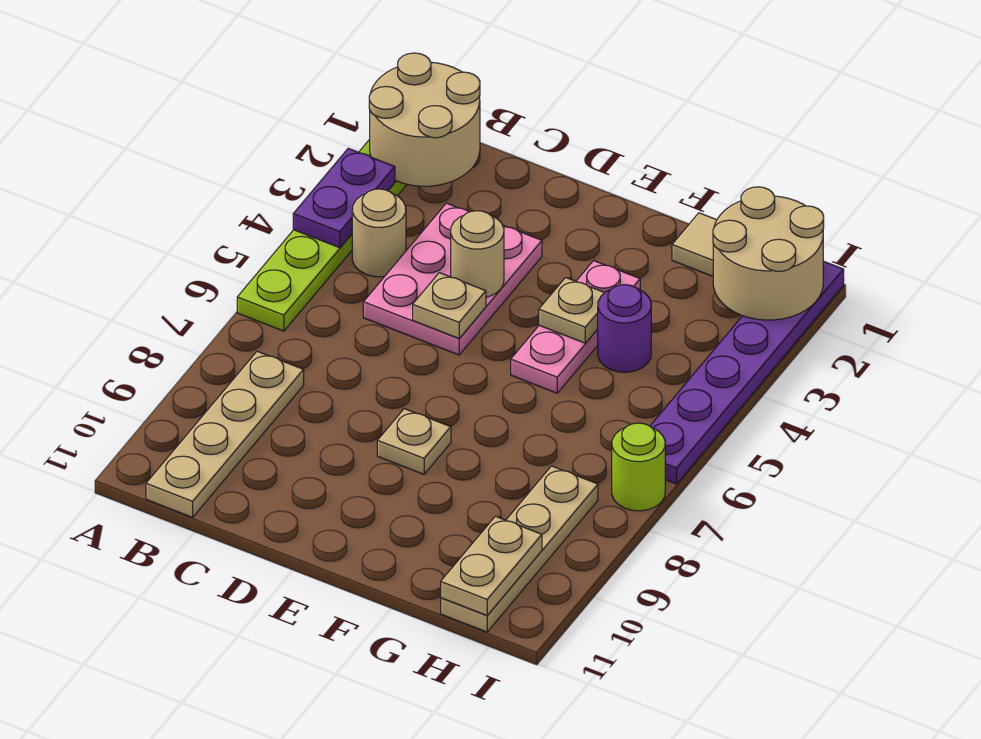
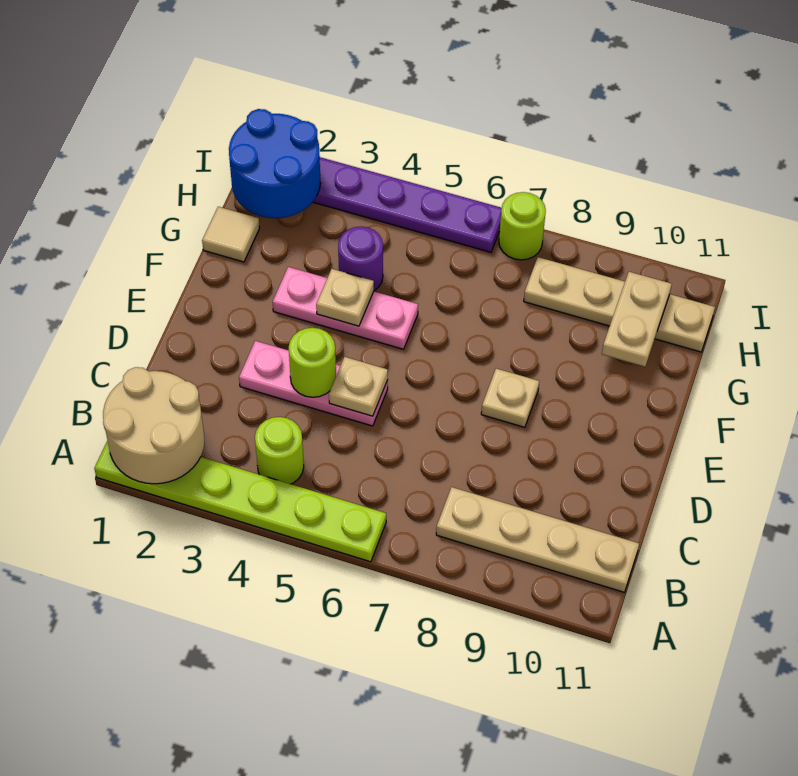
purple 1x2 plate [293,148,395,248] -> none
tan 1x1 round brick [352,189,406,277] -> lime 1x1 round brick [255,417,304,484]
pink 2x3 plate [363,203,542,355] -> pink 1x3 plate [239,341,388,426]
tan 1x1 round brick [451,211,504,297] -> lime 1x1 round brick [289,328,336,397]
tan 2x2 round brick [713,187,824,320] -> blue 2x2 round brick [229,109,320,218]
tan 1x2 plate [441,516,542,615] -> tan 1x2 plate turned to [602,272,672,367]

